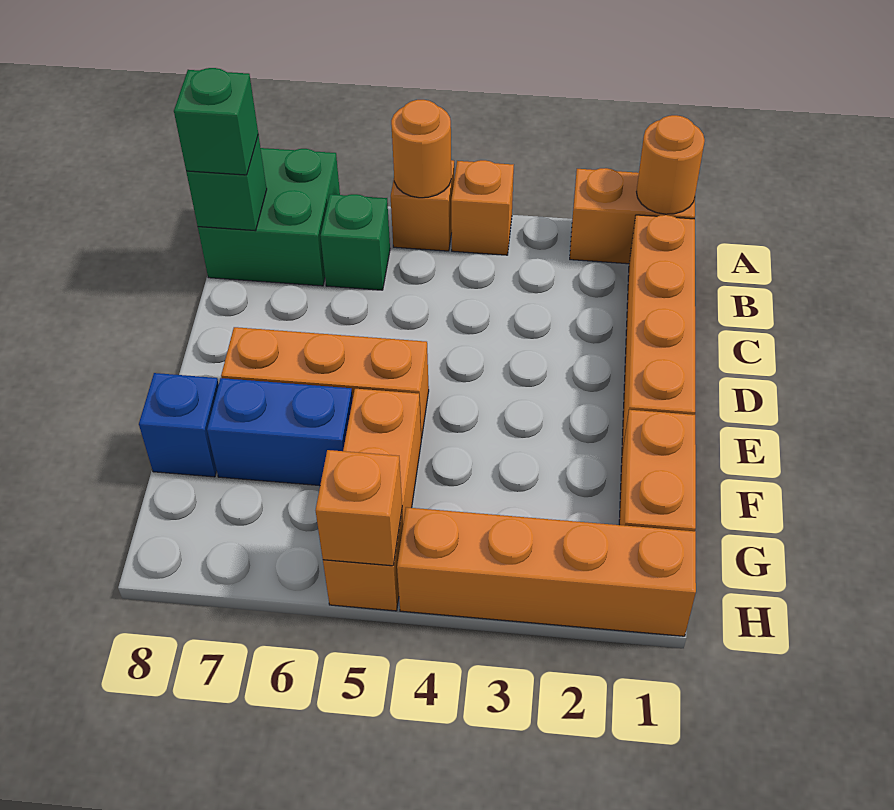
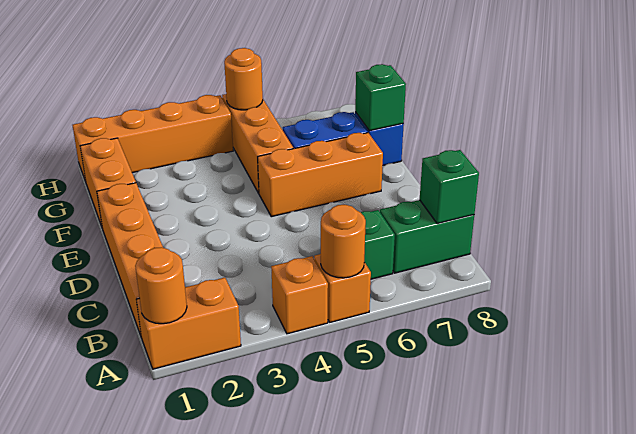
green 2x2 brick [198,148,340,286] -> green 1x2 brick [380,200,474,273]
green 1x1 brick [174,68,258,175] -> green 1x1 brick moved to [355,64,406,131]
orange 1x1 brick [316,450,402,566] -> orange 1x1 round brick [224,48,263,110]

